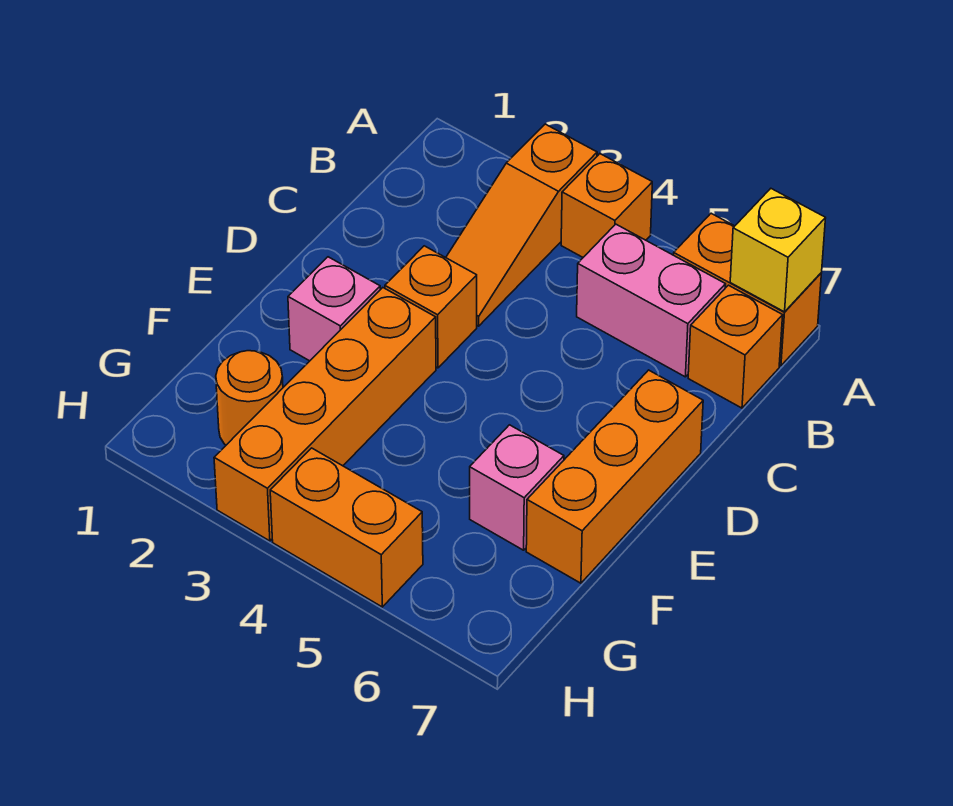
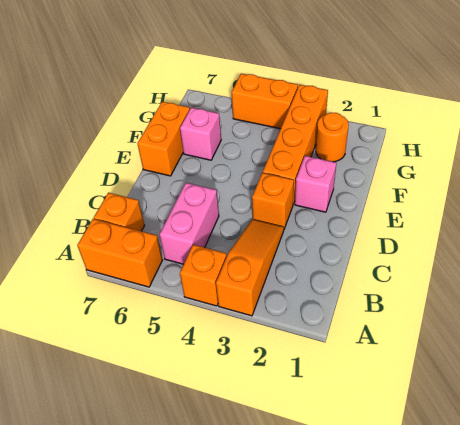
yellow 1x1 brick [730,189,826,312] -> none
pink 1x2 brick [577,224,726,377] -> pink 1x2 brick turned to [160,183,219,264]
orange 1x3 brick [526,370,703,583] -> orange 1x2 brick [138,102,190,176]

